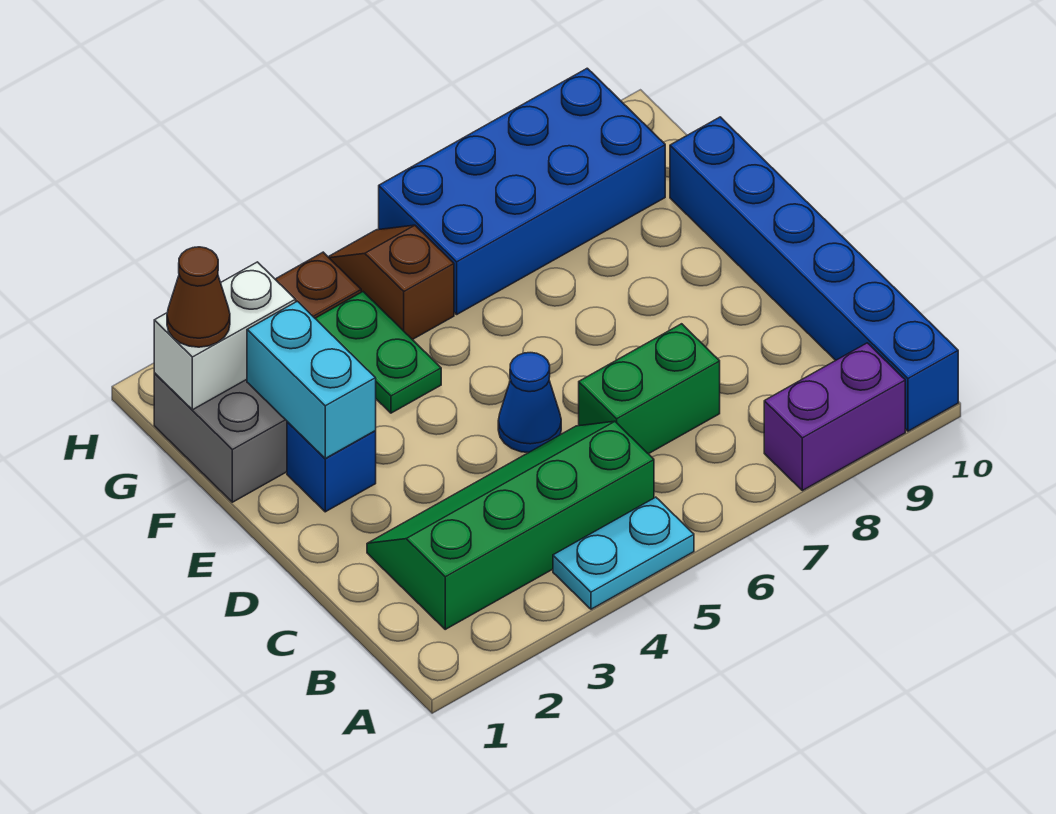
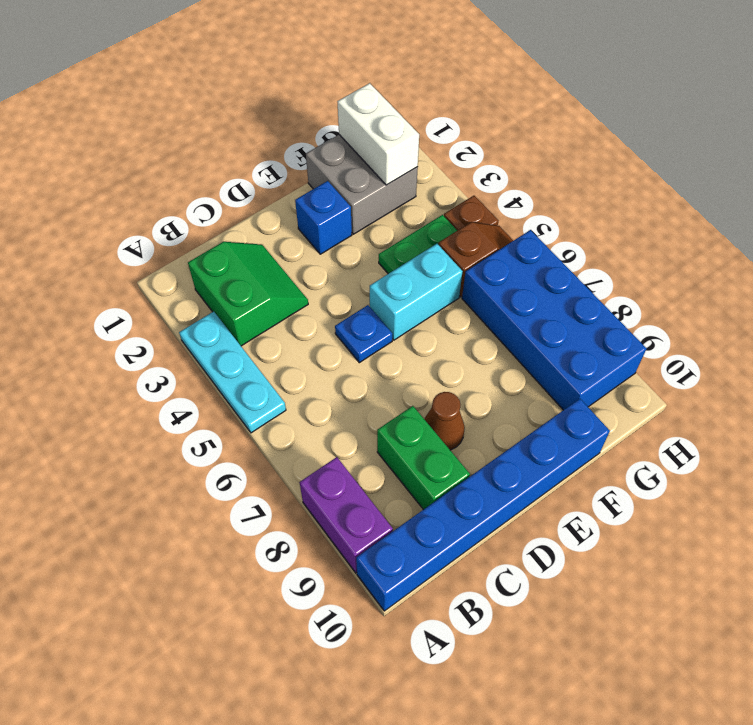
cyan 1x2 plate [553,497,694,609] -> cyan 1x3 plate [179,312,286,433]
green 2x4 slope [367,421,654,629] -> green 2x2 slope [188,242,308,346]
green 1x2 brick [579,324,720,454] -> green 1x2 brick moved to [377,406,470,510]
blue 1x1 cone [498,353,561,453] -> blue 1x1 plate [335,305,392,363]
cyan 1x2 brick [247,301,376,458] -> cyan 1x2 brick moved to [370,244,463,340]
brown 1x1 cone [167,247,230,347] -> brown 1x1 cone moved to [424,392,465,450]

